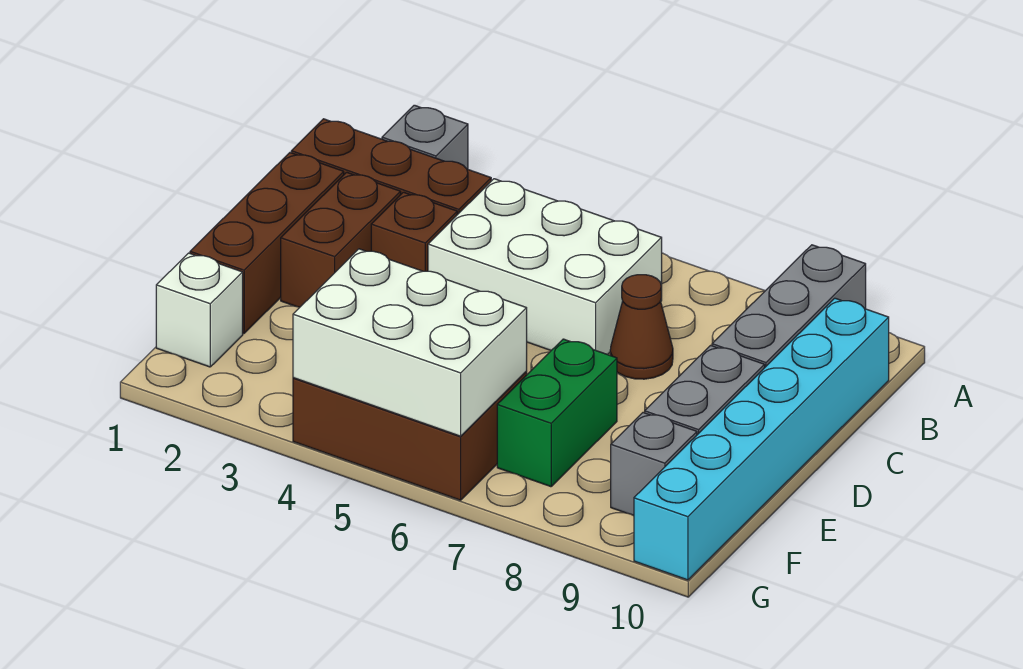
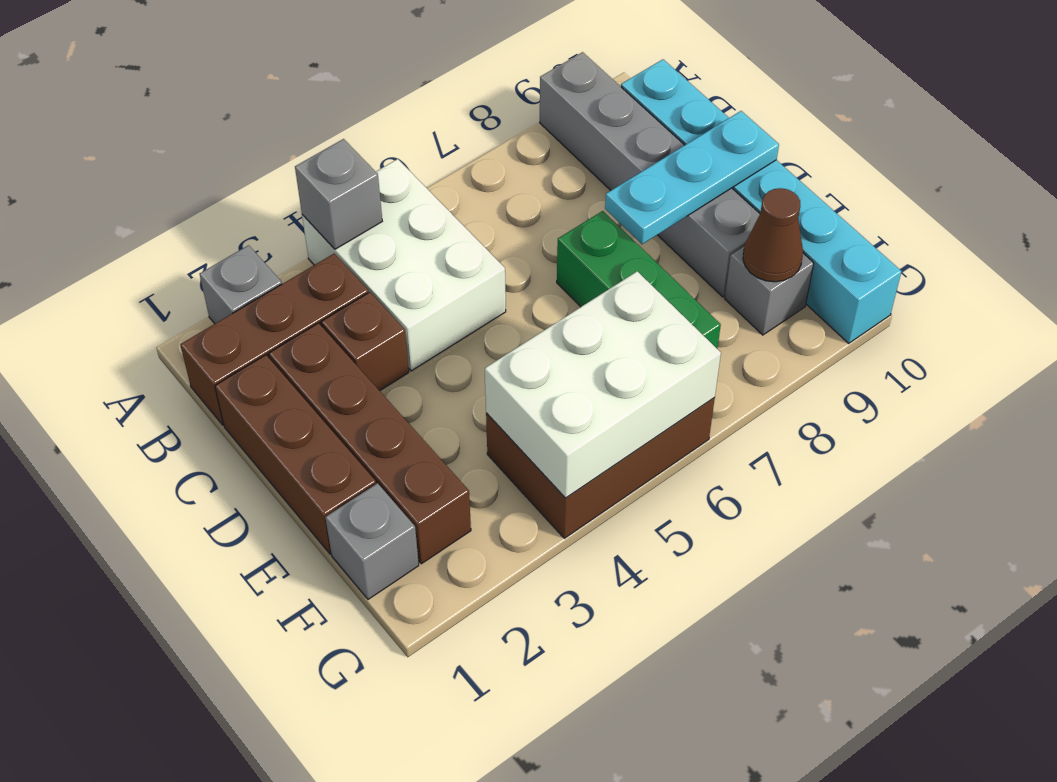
none -> grey 1x1 brick [295,139,382,249]
white 2x3 brick [428,179,662,355] -> white 2x3 brick turned to [302,159,506,371]
brown 1x2 brick [281,172,401,307] -> brown 1x4 brick [269,323,471,564]
brown 1x1 cone [610,275,673,379] -> brown 1x1 cone moved to [743,188,803,282]
none -> cyan 1x3 plate [605,111,779,244]
green 1x2 brick [497,339,617,487] -> green 1x3 brick [557,211,721,349]
white 1x1 brick [156,253,243,367] -> grey 1x1 brick [325,483,419,599]

